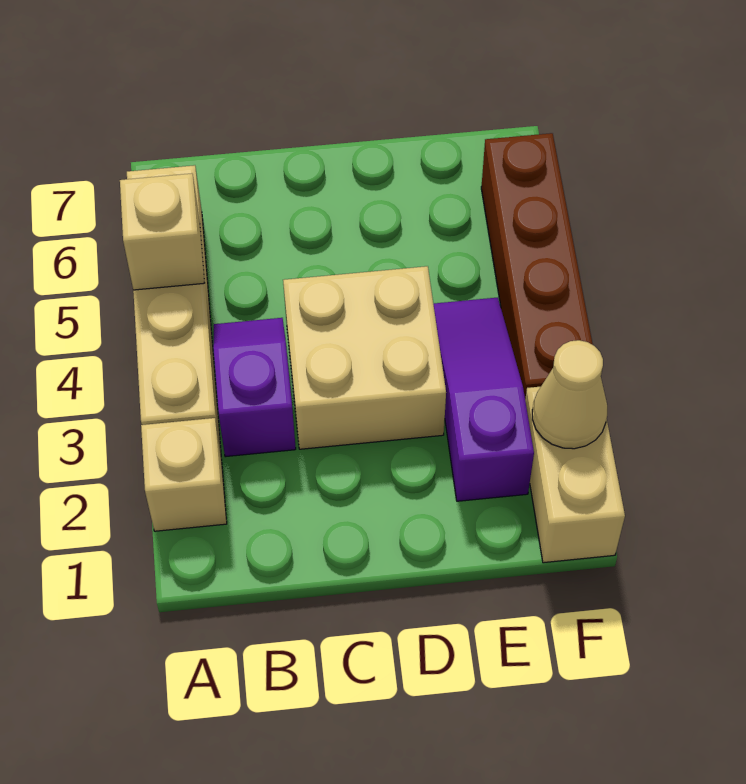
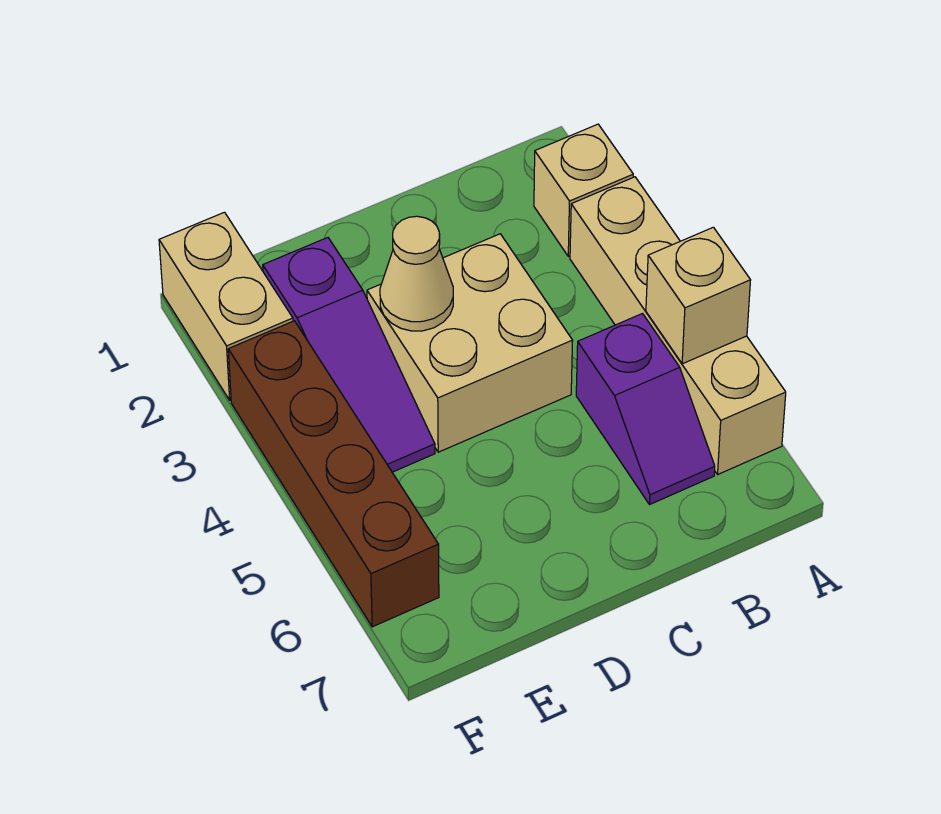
purple 1x2 slope [213,318,296,457] -> purple 1x2 slope moved to [576,314,715,505]
tan 1x1 cone [532,340,607,449] -> tan 1x1 cone moved to [380,216,453,331]

